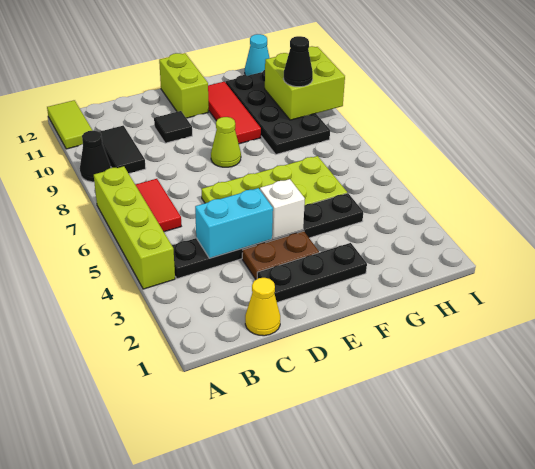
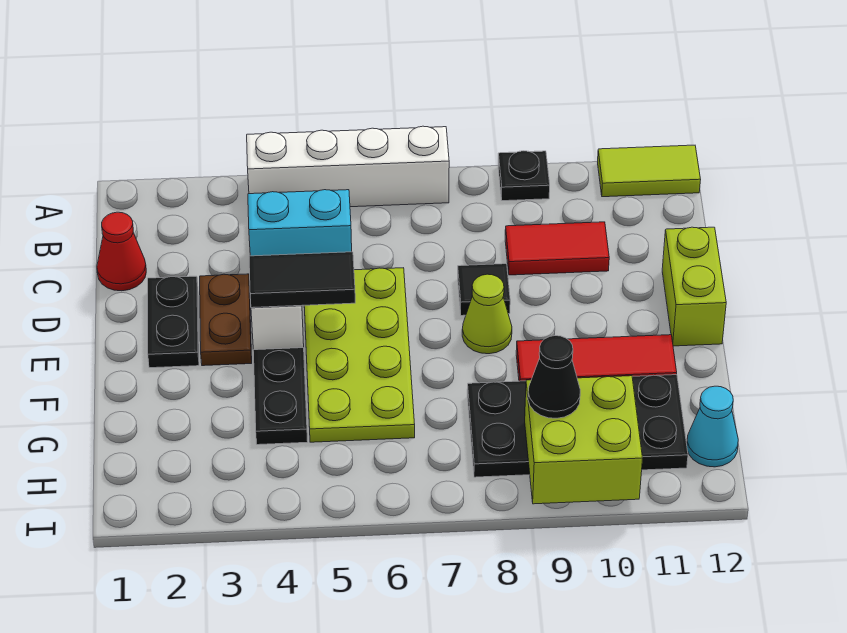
lime 1x4 brick [94,166,175,289] -> white 1x4 brick [247,126,449,207]
black 1x1 cone [80,130,111,182] -> black 1x1 plate [498,151,550,201]
red 1x2 tile [135,179,181,232] -> red 1x2 tile moved to [505,222,609,275]
black 1x2 tile [99,126,146,173] -> black 1x2 tile moved to [249,252,355,308]
yellow 1x1 cone [245,278,280,336] -> red 1x1 cone [97,212,146,291]
cyan 1x2 brick [195,188,273,258] -> cyan 1x2 brick turned to [248,190,352,256]
black 1x3 plate [257,243,367,302] -> black 1x2 plate [148,276,199,368]
black 1x1 tile [154,111,192,143] -> black 1x1 tile moved to [458,264,510,316]
lime 1x2 brick [159,53,209,118] -> lime 1x2 brick turned to [662,227,726,346]

